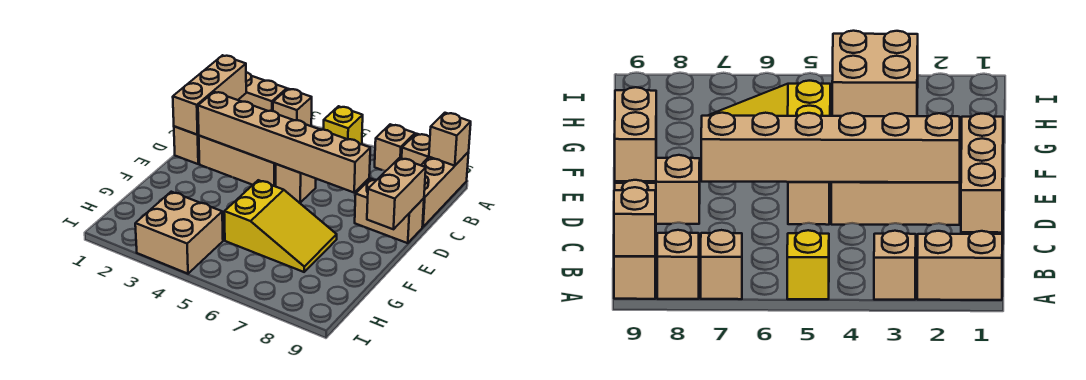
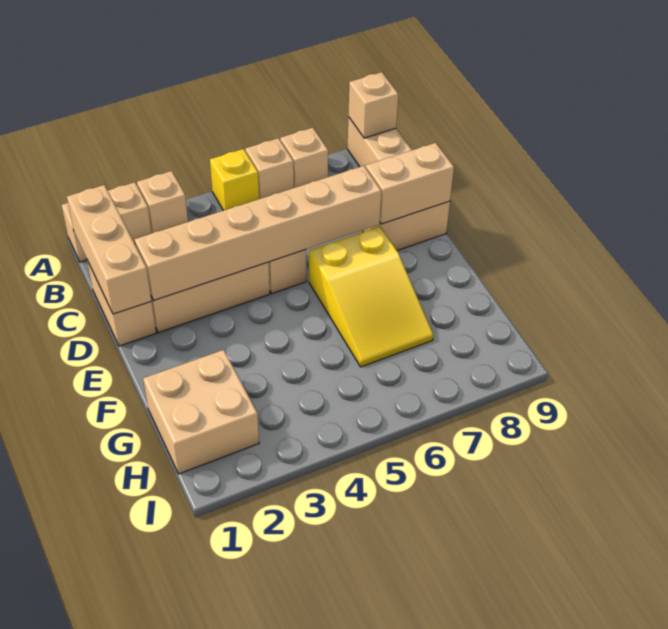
tan 1x1 brick [402,134,430,165] -> tan 1x1 brick moved to [245,138,294,199]
tan 1x2 brick [367,158,426,229] -> tan 1x2 brick turned to [366,143,454,224]
yellow 2x3 slope [224,180,337,272] -> yellow 2x3 slope turned to [309,227,433,367]
tan 2x2 brick [135,192,223,274] -> tan 2x2 brick moved to [143,350,259,474]

